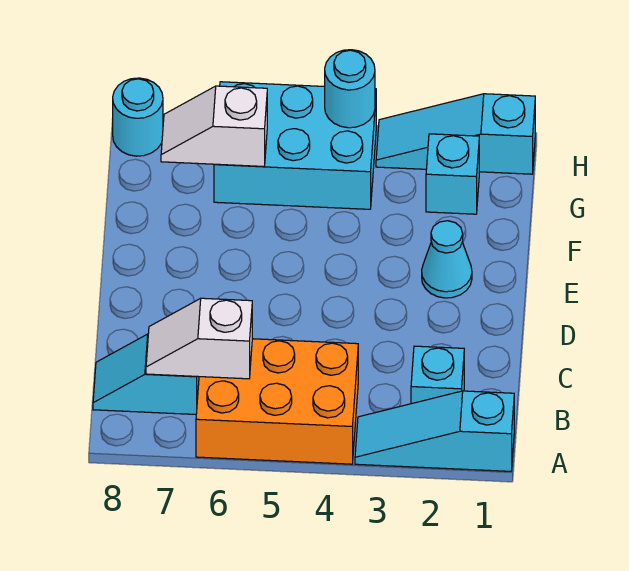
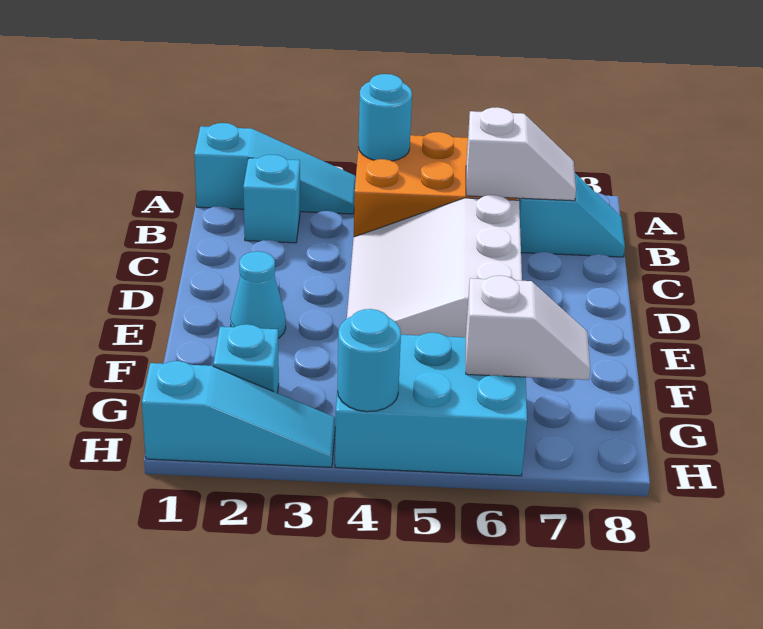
none -> white 3x3 slope [347,195,522,337]
cyan 1x1 round brick [113,78,163,156] -> cyan 1x1 round brick moved to [359,74,412,161]

